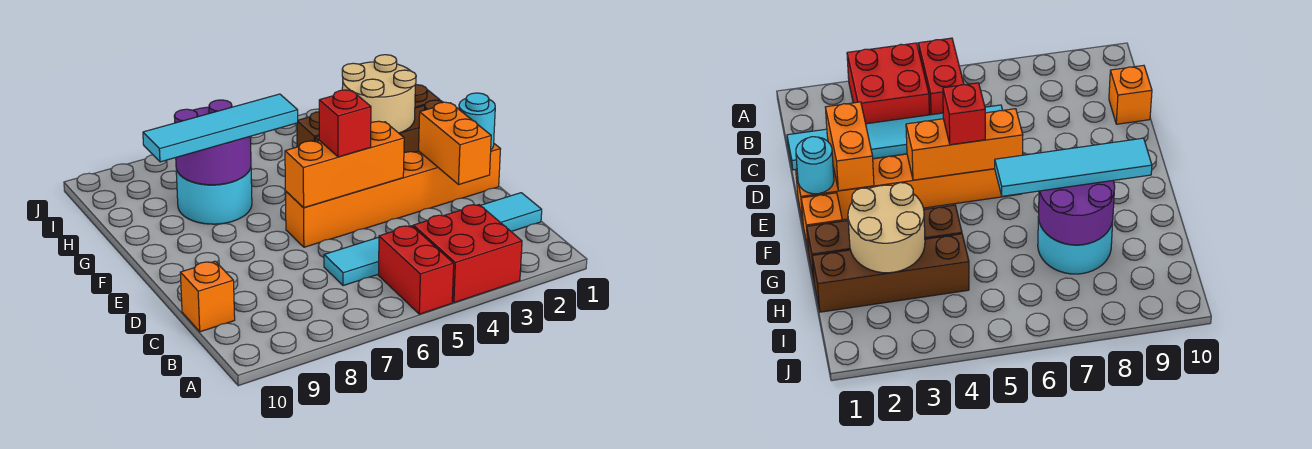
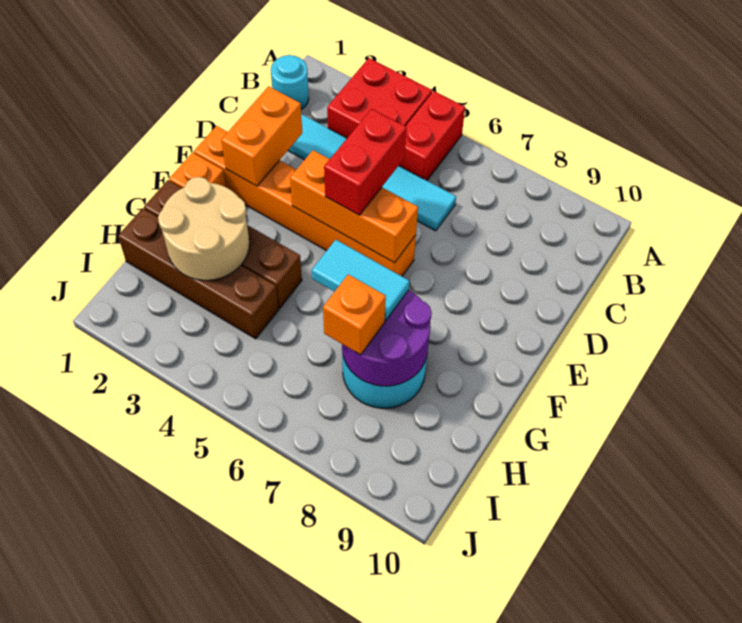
orange 1x1 brick [180,261,235,332] -> orange 1x1 brick moved to [323,275,386,355]
cyan 1x1 round brick [459,93,495,149] -> cyan 1x1 round brick moved to [271,55,309,110]
red 1x1 brick [319,90,371,157] -> red 1x2 brick [324,109,406,215]
cyan 1x4 tile [143,94,298,162] -> cyan 1x2 tile [312,240,409,321]

